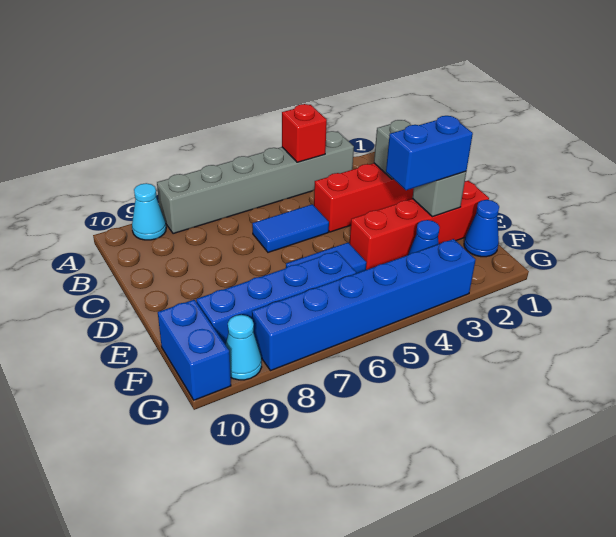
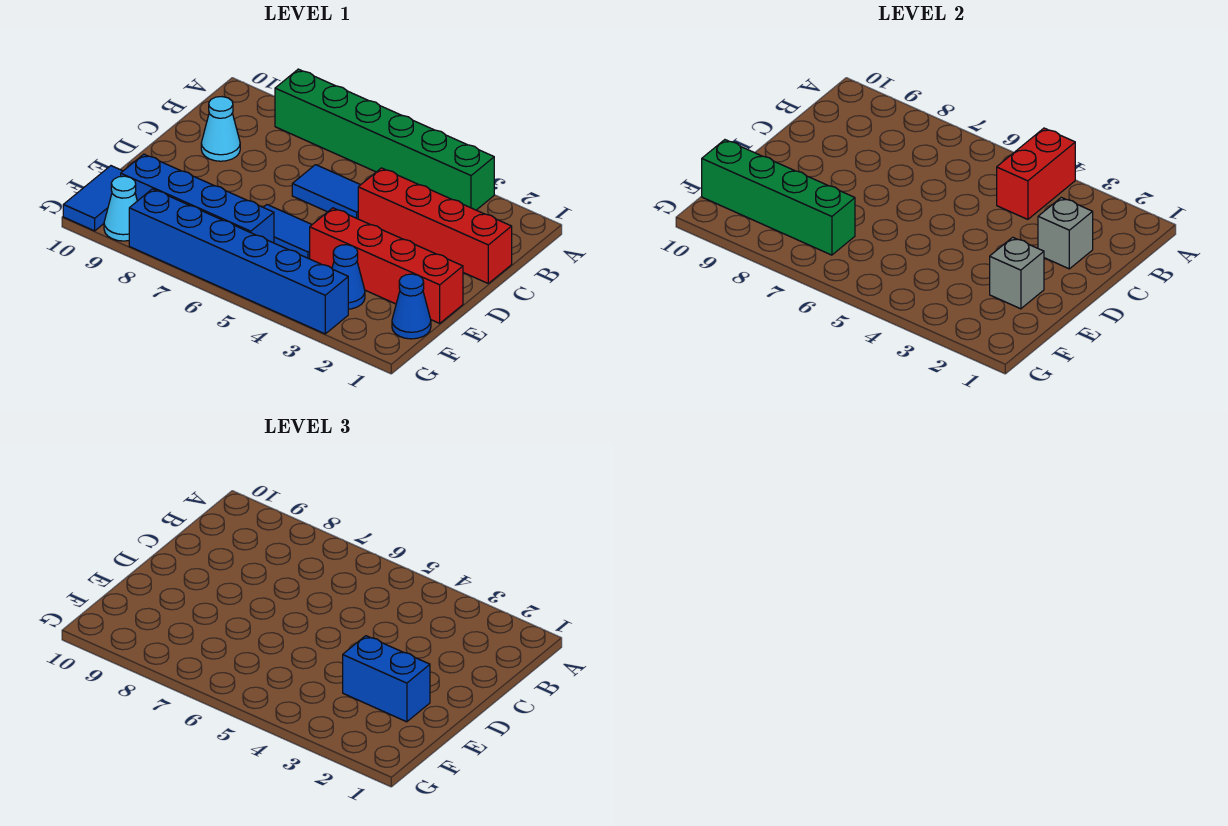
grey 1x6 brick [157,131,354,234] -> green 1x6 brick [275,69,494,210]
red 1x1 brick [282,104,327,162] -> red 1x2 brick [997,128,1075,219]
cyan 1x1 cone [132,183,166,240] -> cyan 1x1 cone moved to [201,97,240,161]
none -> green 1x4 brick [702,140,855,255]
blue 1x2 brick [158,300,231,400] -> blue 1x2 tile [63,166,123,231]

